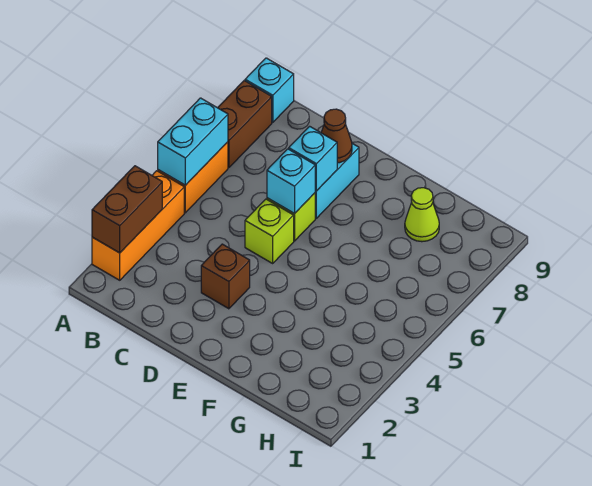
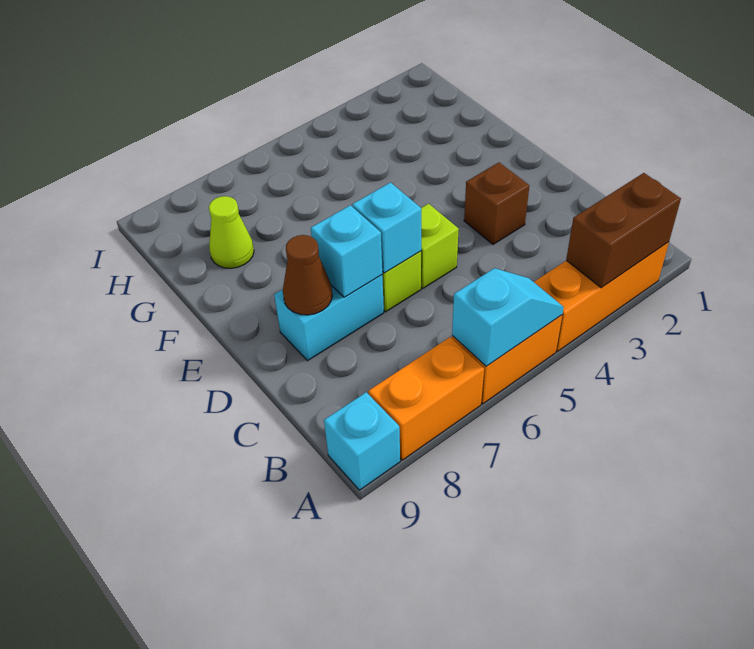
cyan 1x2 brick [158,98,228,185] -> cyan 1x2 slope [452,268,564,366]
brown 1x2 brick [218,81,272,167] -> orange 1x2 brick [368,337,484,460]

